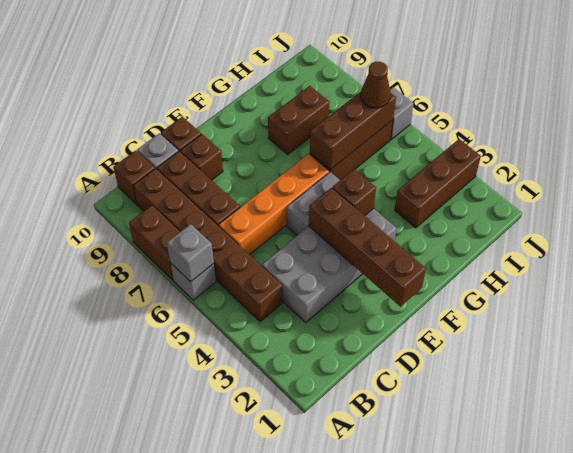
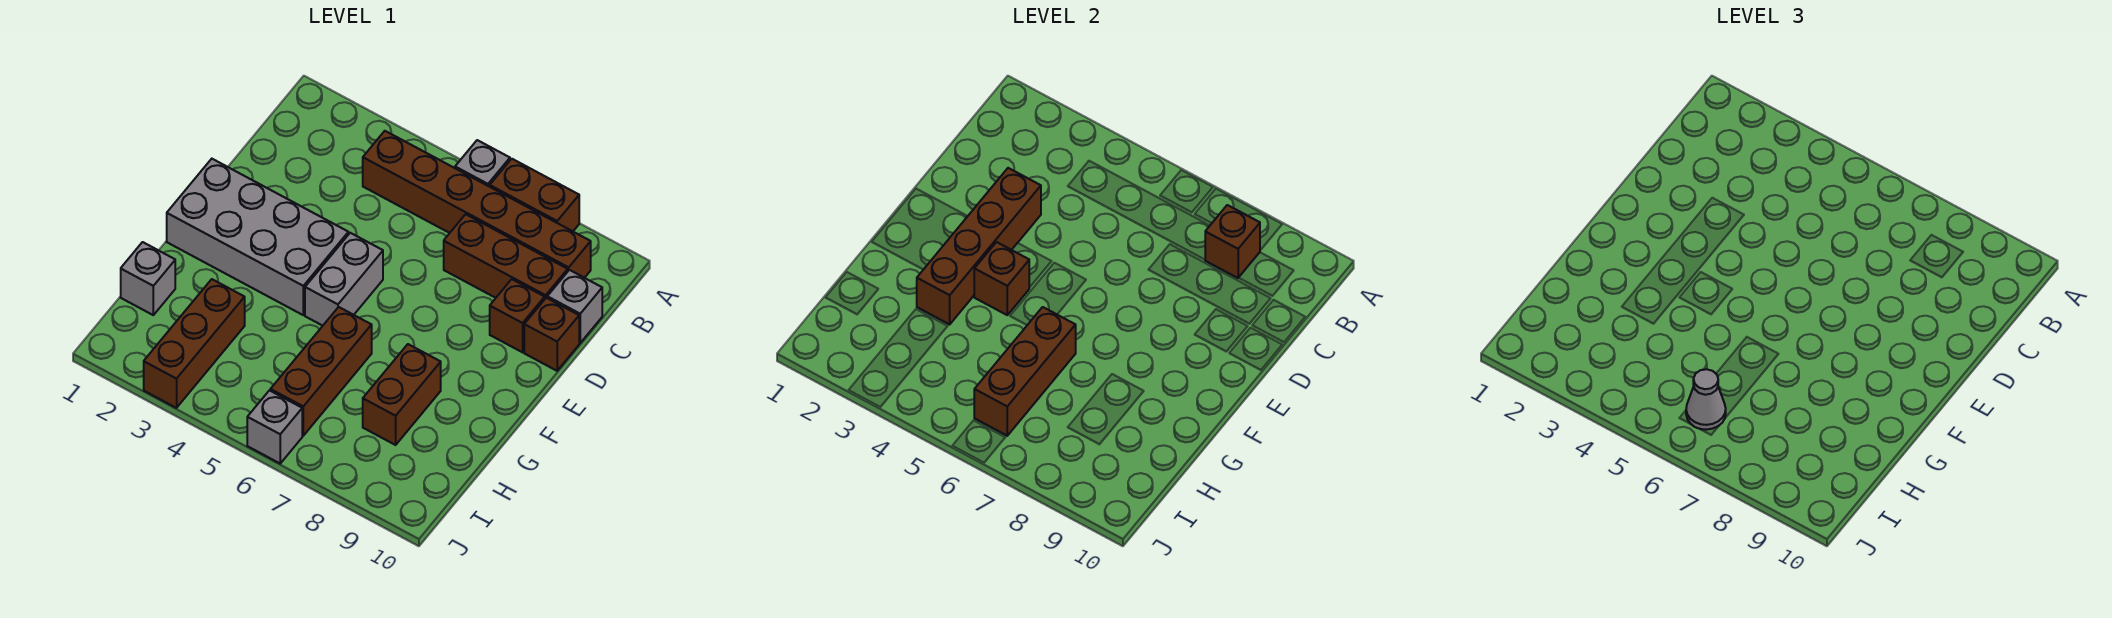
grey 1x1 brick [167,224,214,282] -> grey 1x1 brick moved to [121,242,175,315]
brown 1x1 brick [114,151,155,204] -> brown 1x1 brick moved to [1205,205,1260,278]
grey 2x4 brick [262,209,397,323] -> grey 2x4 brick turned to [167,159,348,315]
orange 1x4 brick [219,154,329,255] -> none
brown 1x4 brick [309,188,426,307] -> brown 1x4 brick turned to [917,168,1041,324]
brown 1x1 cone [361,62,390,108] -> grey 1x1 cone [1686,369,1726,430]

